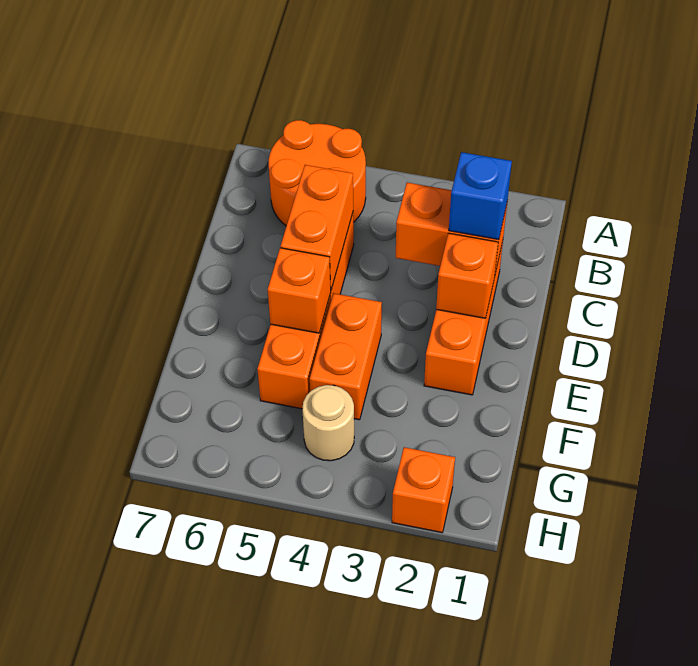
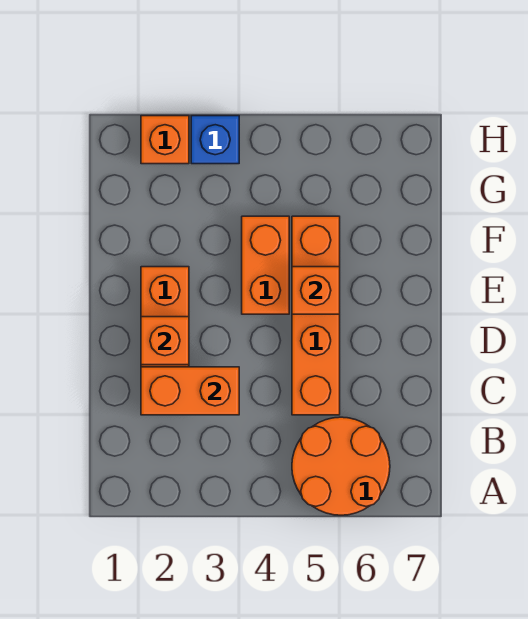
blue 1x1 brick [449,152,512,240] -> blue 1x1 brick moved to [191,116,239,164]
orange 1x2 brick [281,165,353,289] -> none
tan 1x1 round brick [302,385,354,461] -> none

